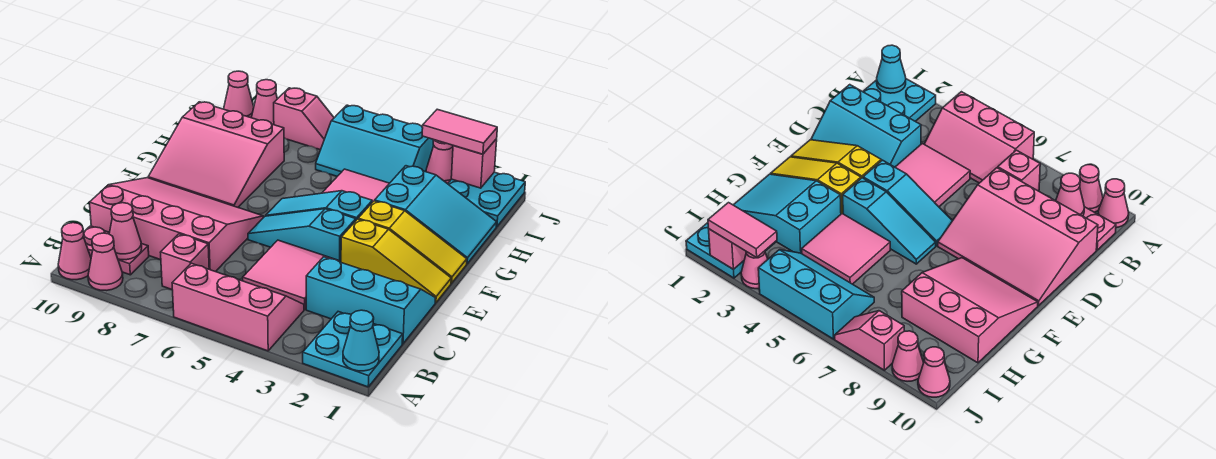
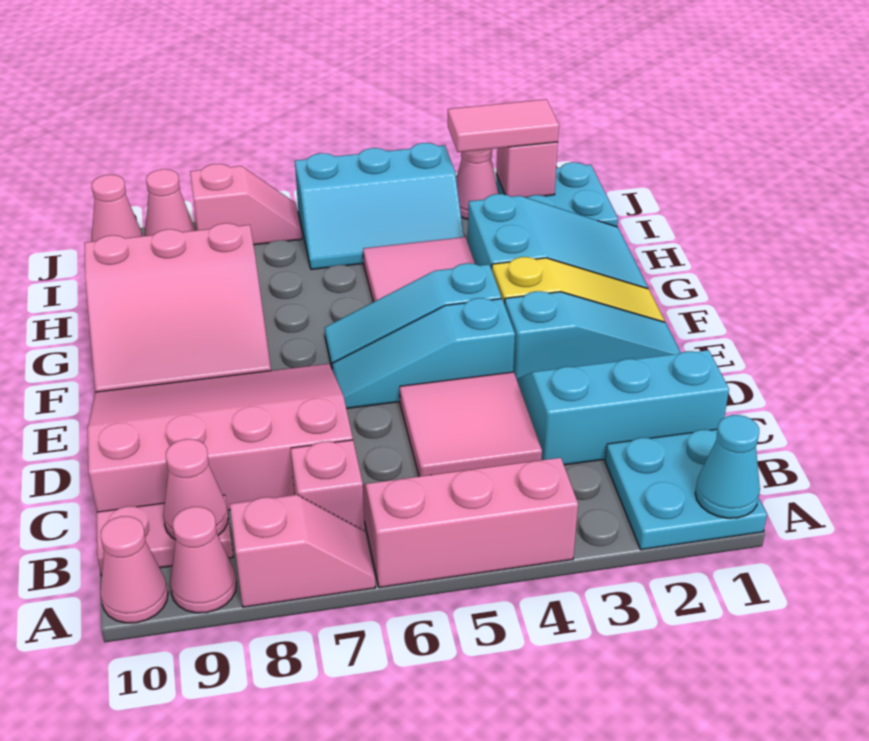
none -> pink 1x2 slope [230,495,375,607]
yellow 1x3 slope [341,219,451,303] -> cyan 1x3 slope [505,291,681,379]

